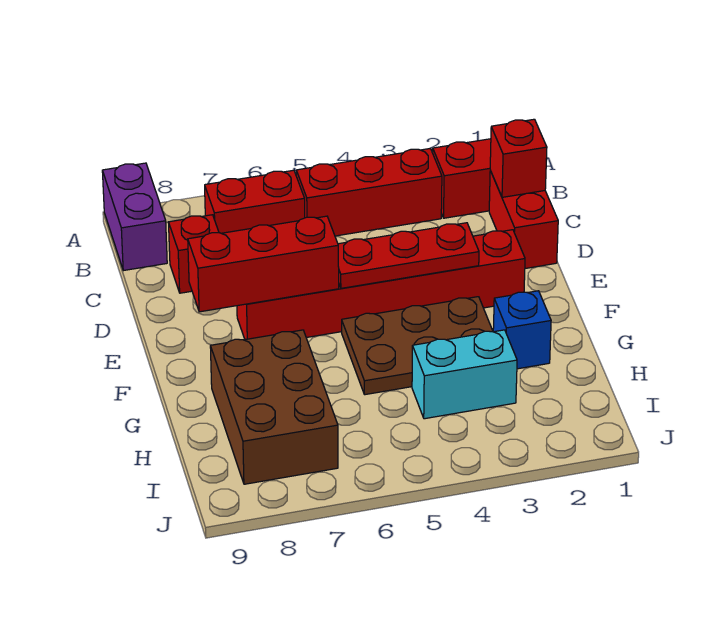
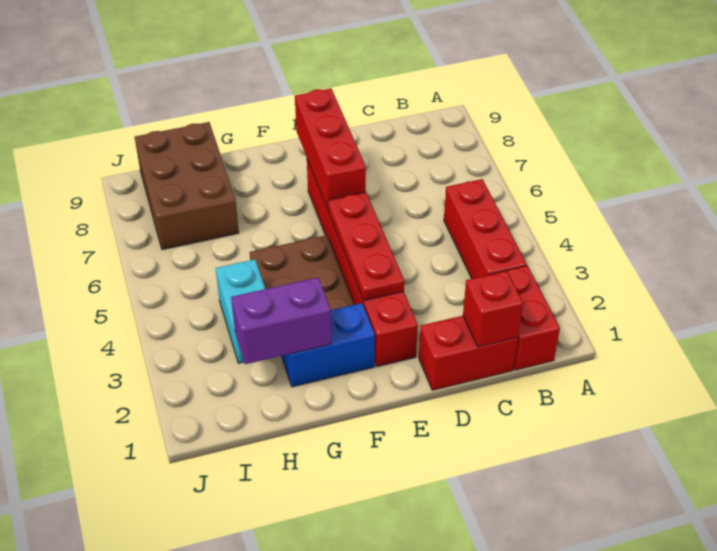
purple 1x2 brick [102,163,167,271] -> purple 1x2 brick moved to [231,278,331,364]
red 1x2 brick [205,170,305,233] -> none
red 1x1 brick [168,215,219,293] -> none
blue 1x1 brick [493,291,551,369] -> blue 1x2 brick [282,303,375,387]
brown 2x3 brick [210,330,338,484] -> brown 2x3 brick turned to [135,122,239,250]

